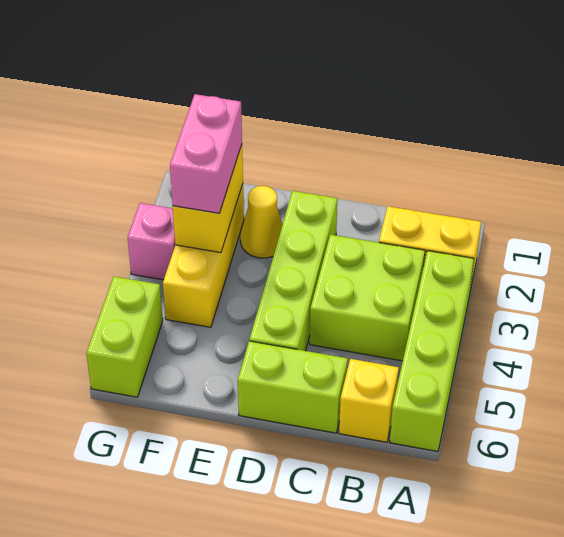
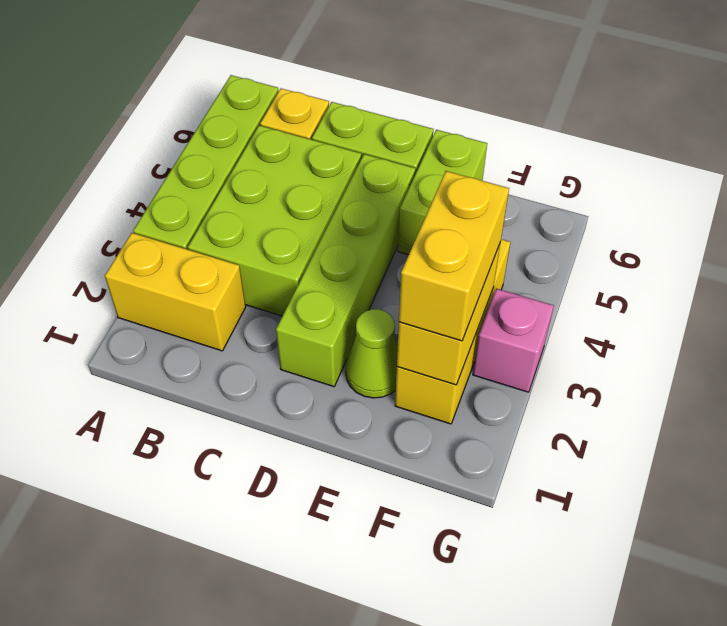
lime 2x2 brick [310,235,425,361] -> lime 2x3 brick [188,125,361,316]
yellow 1x1 cone [240,186,283,258] -> lime 1x1 cone [346,309,398,398]
pink 1x2 brick [170,94,242,213] -> yellow 1x2 brick [399,171,509,341]
lime 1x2 brick [86,276,163,397] -> lime 1x2 brick moved to [398,130,487,255]

